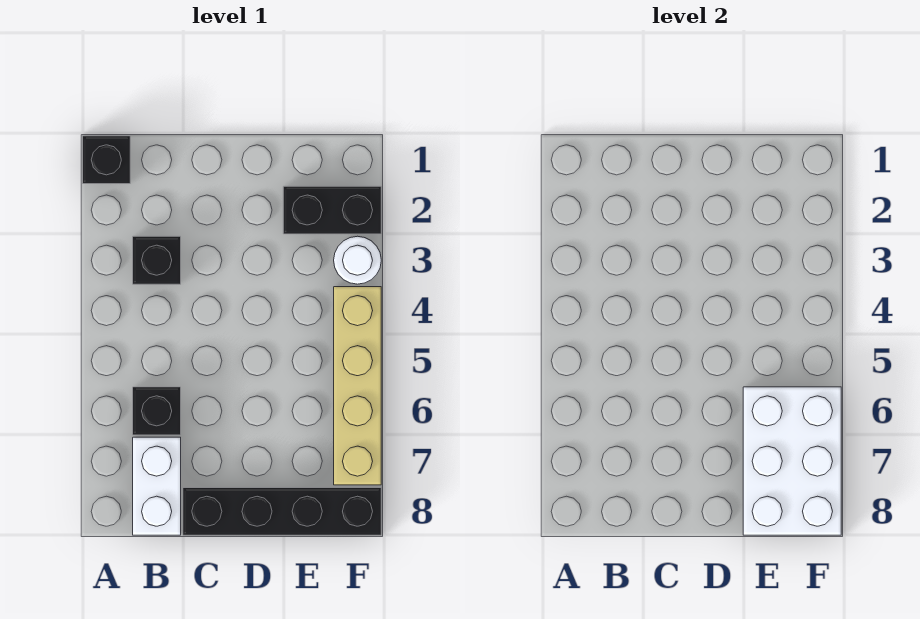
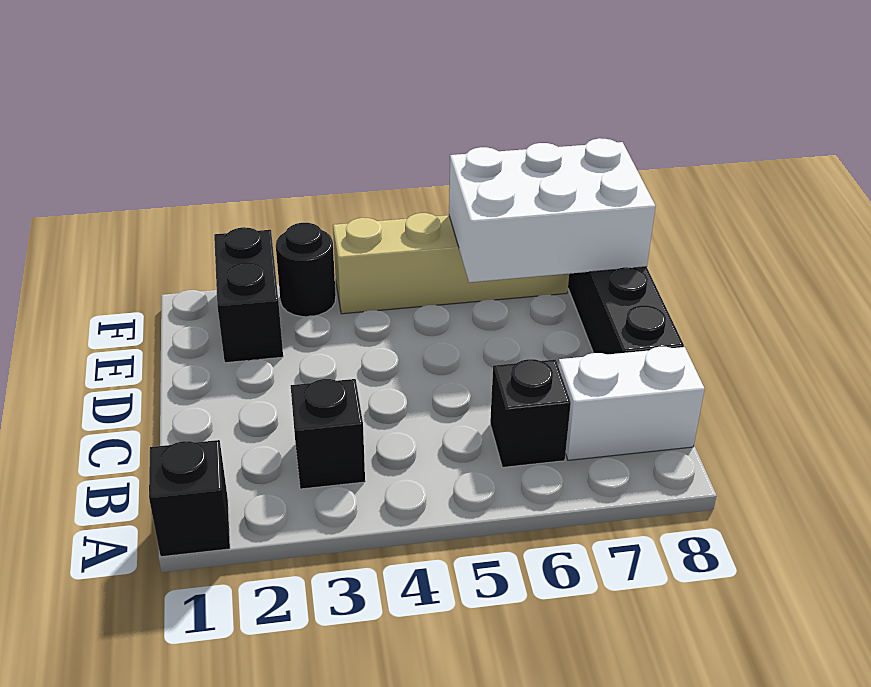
white 1x1 round brick [334,236,381,284] -> black 1x1 round brick [276,223,336,317]

